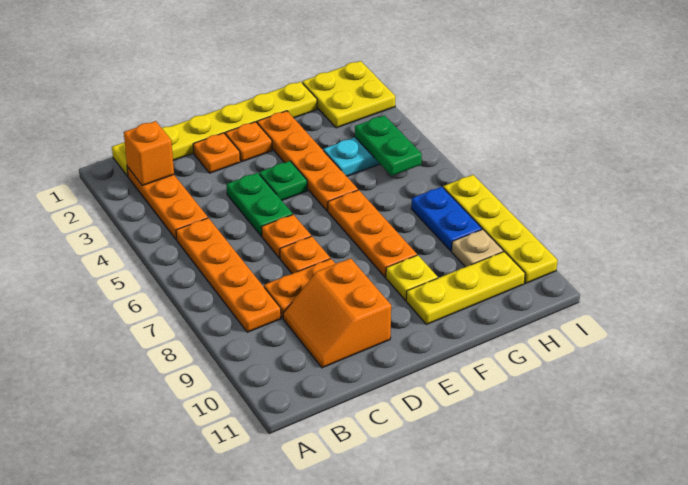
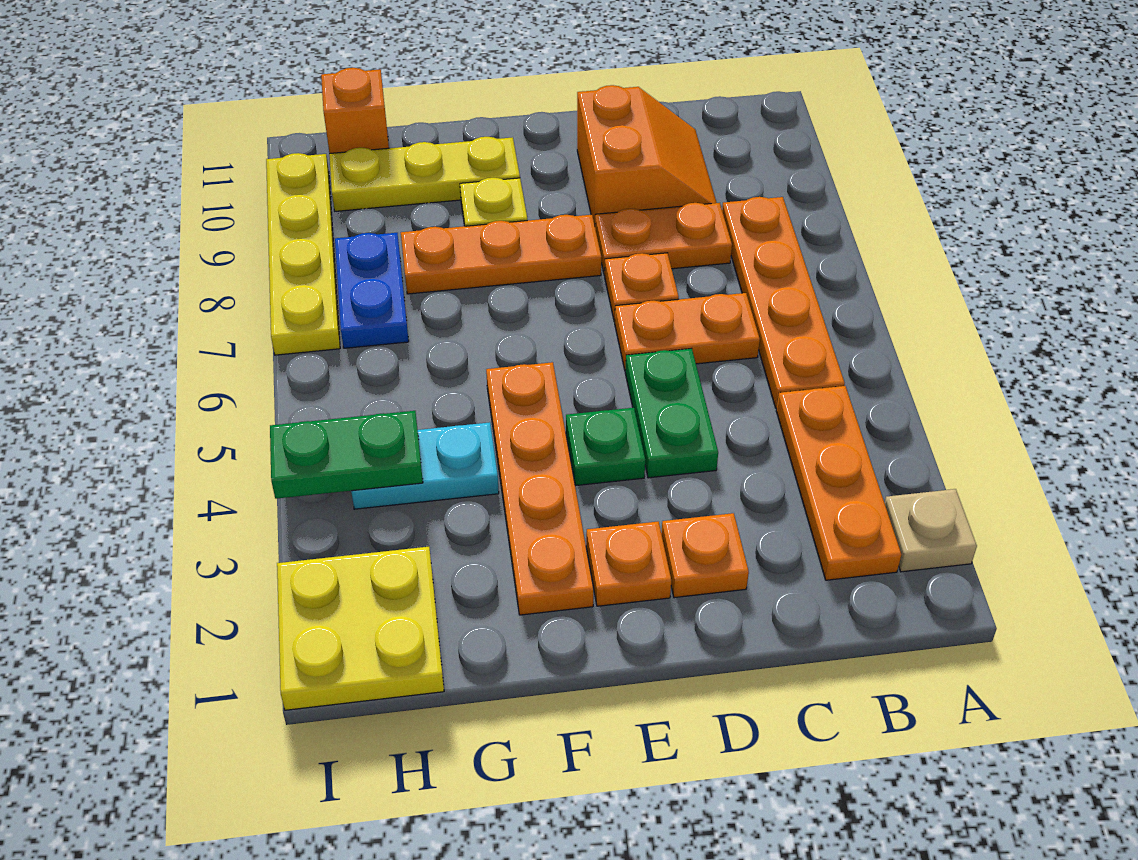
yellow 1x6 plate [112,82,317,176] -> none
orange 1x1 brick [124,121,174,186] -> orange 1x1 brick moved to [321,68,389,154]
orange 1x1 plate [262,214,311,258] -> orange 1x2 plate [615,293,760,370]
orange 1x3 plate [328,190,417,277] -> orange 1x3 plate turned to [401,215,601,294]
green 1x2 plate [355,115,422,176] -> green 1x2 plate turned to [270,411,423,499]
tan 1x1 plate [452,229,503,267] -> tan 1x1 plate moved to [885,489,977,572]

